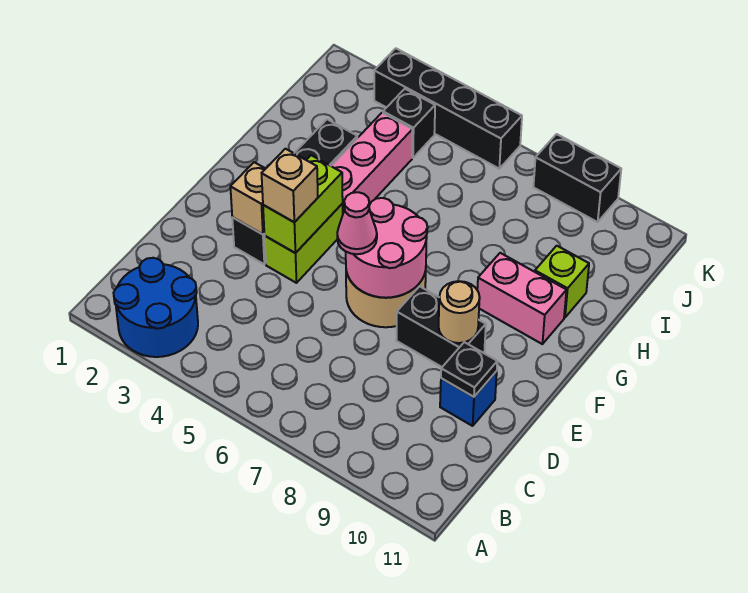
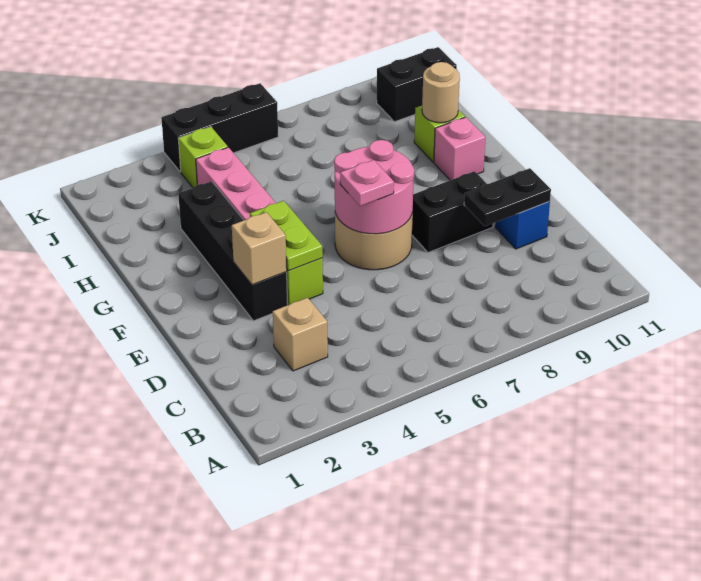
blue 2x2 round brick [114,258,198,357] -> none
black 1x1 plate [441,342,497,397] -> black 1x2 plate [464,168,551,226]
lime 1x2 brick [263,155,343,253] -> lime 1x2 plate [250,201,323,271]
tan 1x1 brick [262,149,318,222] -> tan 1x1 brick moved to [273,298,328,371]
pink 1x1 cone [337,192,377,254] -> pink 1x1 plate [340,160,394,206]
tan 1x1 round brick [439,281,480,343] -> tan 1x1 round brick moved to [422,62,460,123]
pink 1x2 brick [477,253,566,344] -> pink 1x1 brick [434,117,485,180]
black 1x1 brick [383,89,435,158] -> lime 1x1 brick [178,127,228,187]
black 1x4 brick [374,48,522,168] -> black 1x3 brick [161,83,278,172]
black 1x2 brick [533,134,621,222] -> black 1x2 brick moved to [377,47,457,122]

